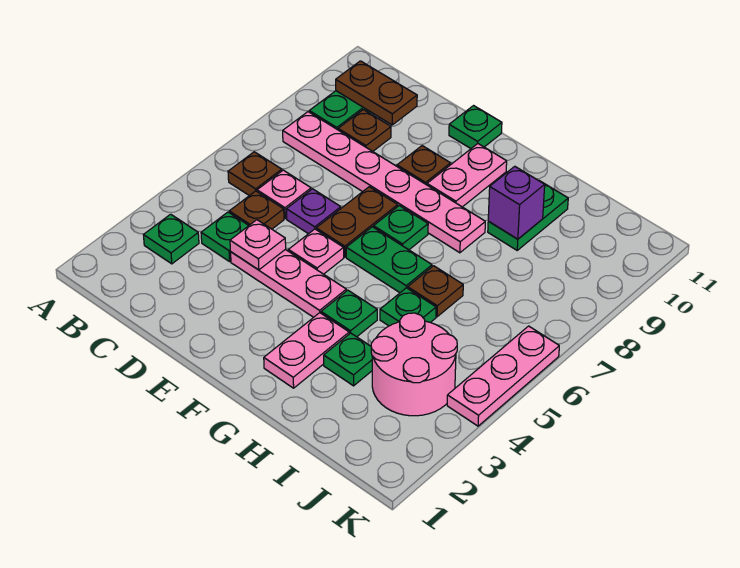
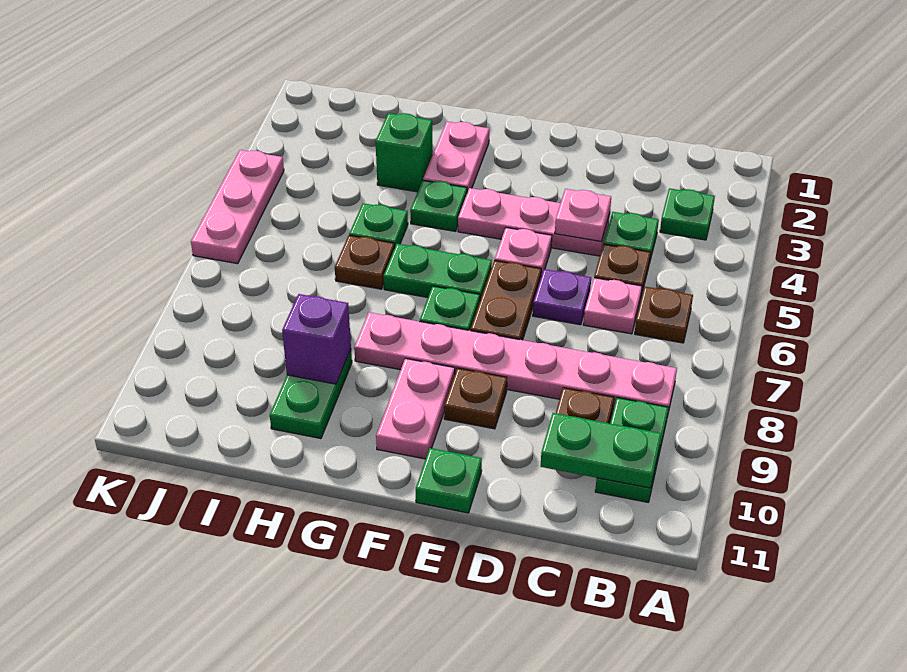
brown 1x2 plate [336,61,417,125] -> green 1x2 plate [541,413,661,488]
green 1x1 plate [324,333,372,386] -> green 1x1 brick [376,113,433,192]
pink 2x2 round brick [371,313,457,416] -> none

